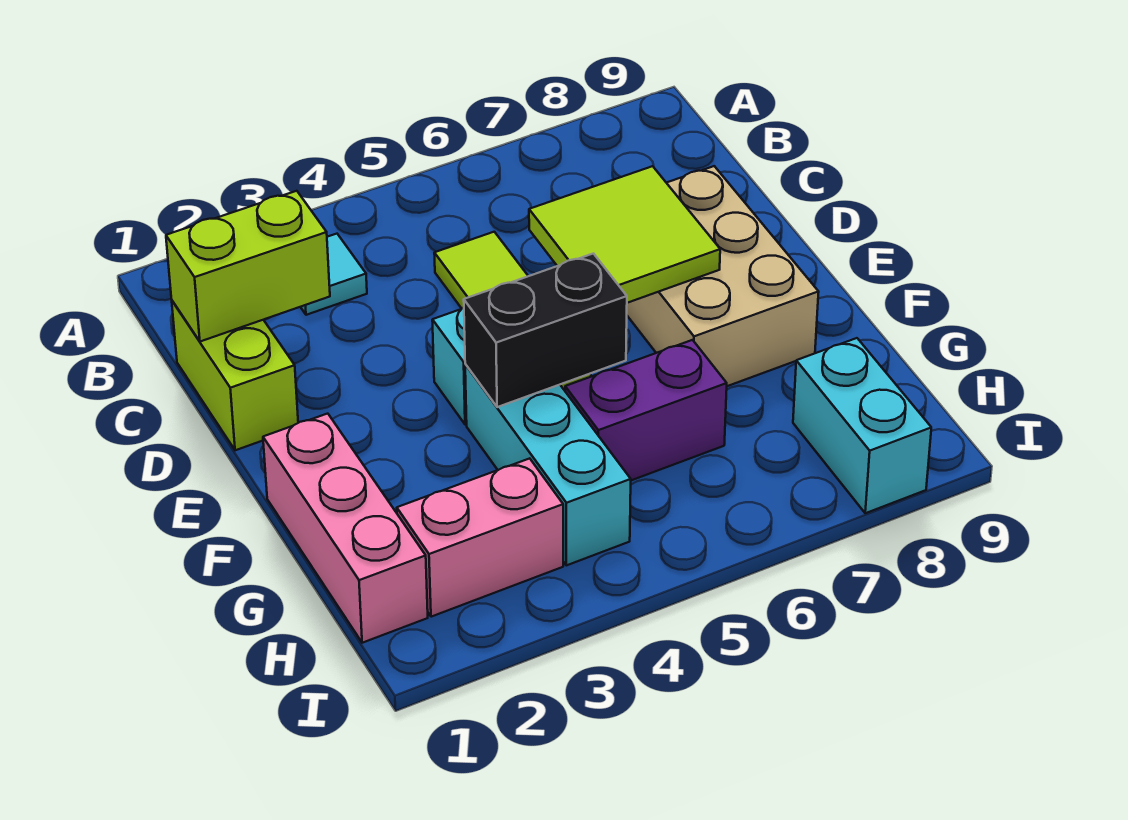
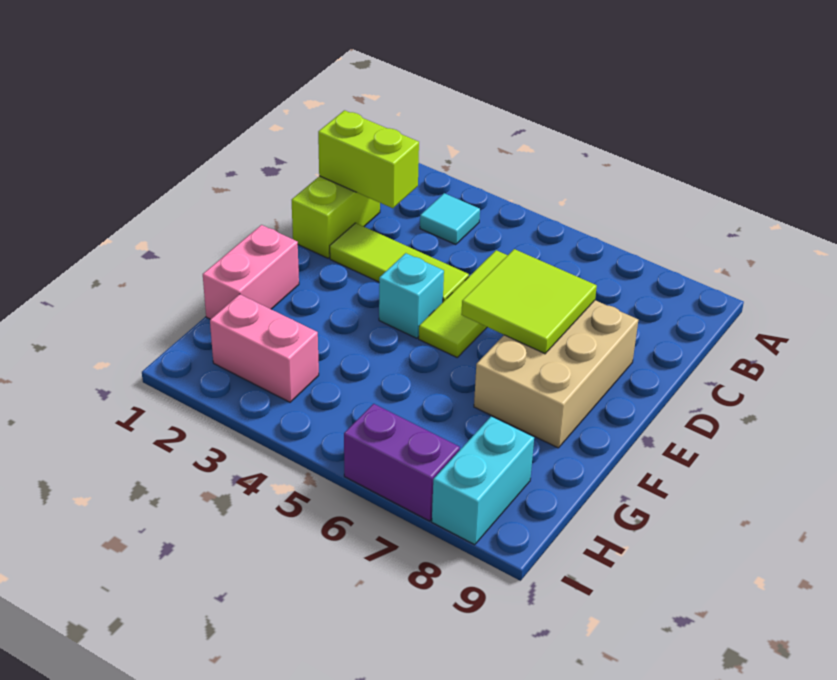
none -> lime 1x3 tile [330,223,469,302]
pink 1x3 brick [263,414,428,643] -> pink 1x2 brick [203,225,299,319]
cyan 1x3 brick [465,364,631,565] -> none
black 1x2 brick [464,254,627,407] -> none
purple 1x2 brick [565,340,727,480] -> purple 1x2 brick moved to [344,404,460,521]

